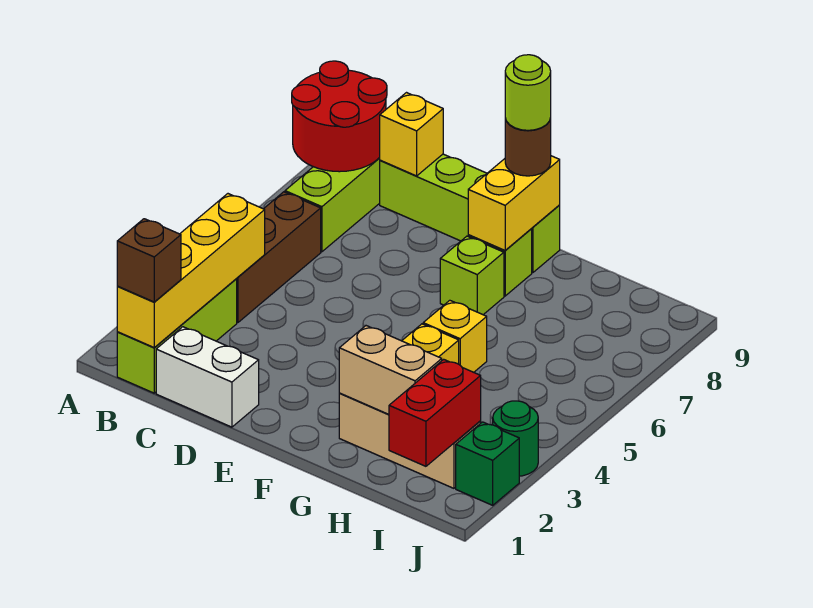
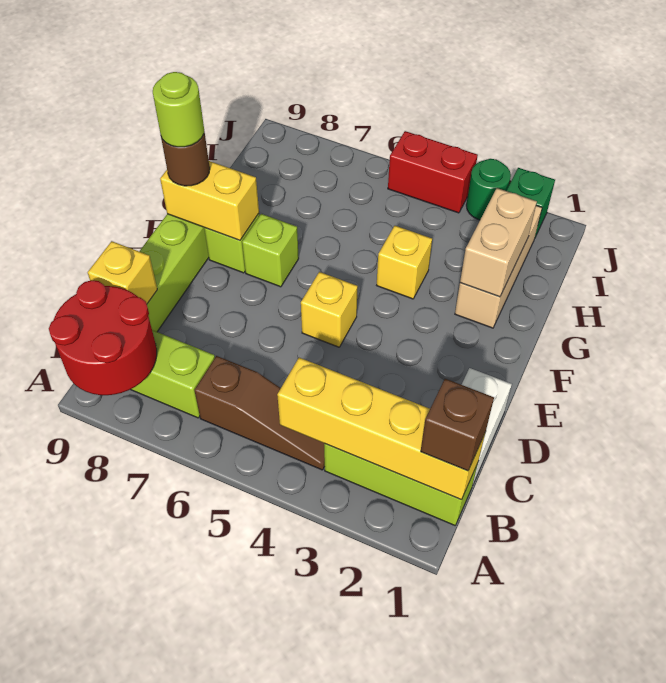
brown 1x3 brick [237,192,321,322] -> brown 1x3 slope [194,356,325,470]
yellow 1x1 brick [423,300,487,372] -> yellow 1x1 brick moved to [301,272,358,347]
red 1x2 brick [389,359,481,466] -> red 1x2 brick moved to [388,131,478,213]

